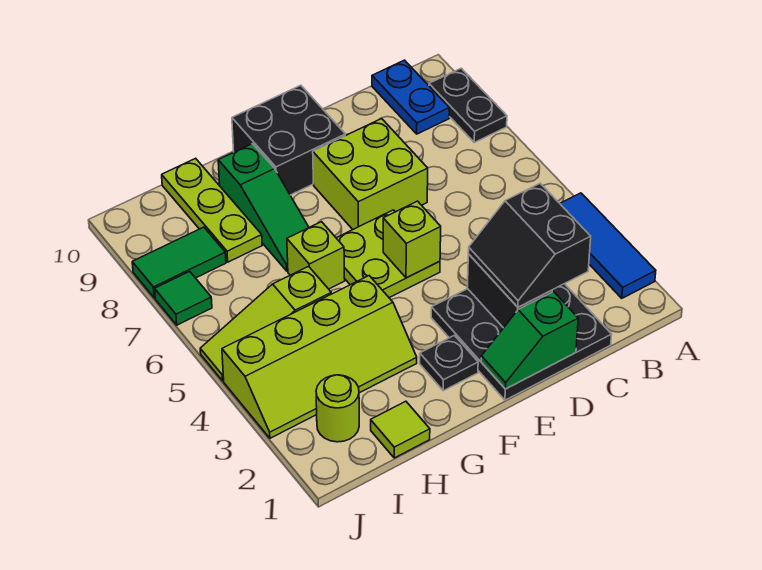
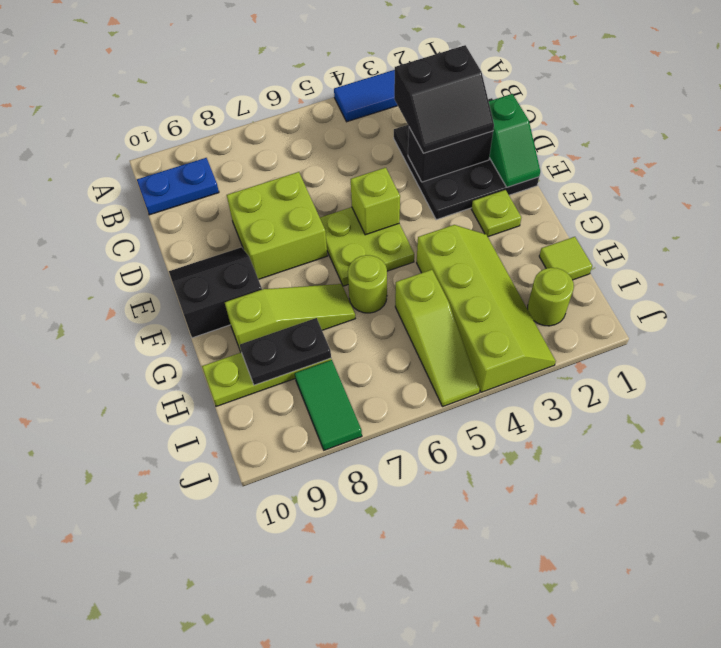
black 1x2 plate [429,68,507,142] -> black 1x2 plate moved to [240,318,331,385]
black 2x2 brick [232,85,345,195] -> black 2x2 slope [169,247,262,338]
black 1x1 plate [420,335,478,391] -> lime 1x1 plate [472,190,521,237]
lime 1x1 brick [287,222,345,289] -> lime 1x1 round brick [348,255,387,313]
green 1x3 slope [218,144,309,271] -> lime 1x3 slope [225,284,355,352]
green 1x1 tile [155,271,212,325] -> none

